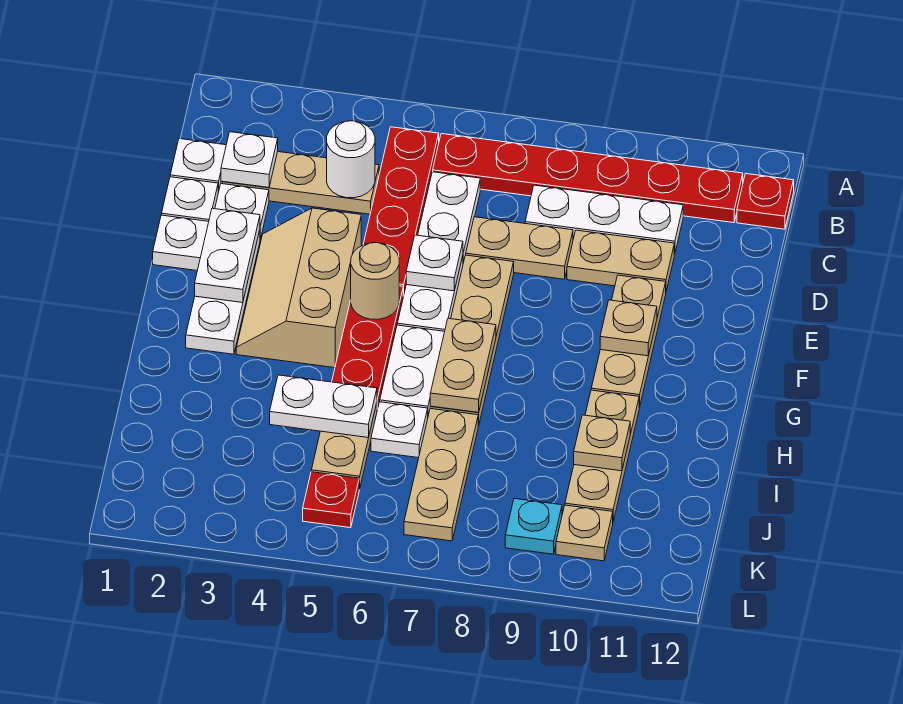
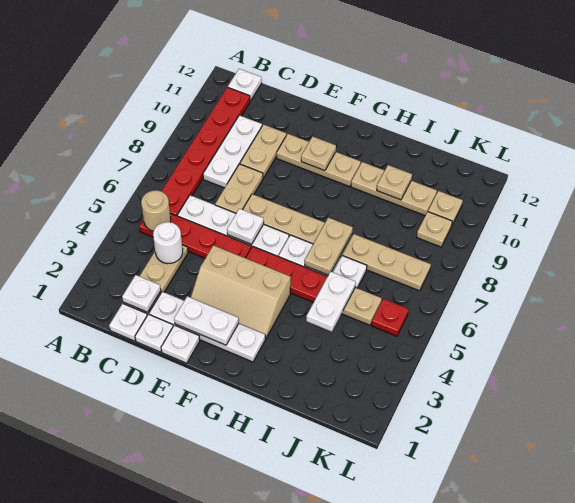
red 1x1 plate [737,174,794,229] -> white 1x1 plate [228,69,262,101]
tan 1x1 round brick [351,243,399,319] -> tan 1x1 round brick moved to [141,190,171,231]
tan 1x2 plate [430,318,496,412] -> tan 1x2 plate turned to [305,218,353,275]
cyan 1x1 plate [505,499,562,554] -> tan 1x1 plate [417,212,452,247]

